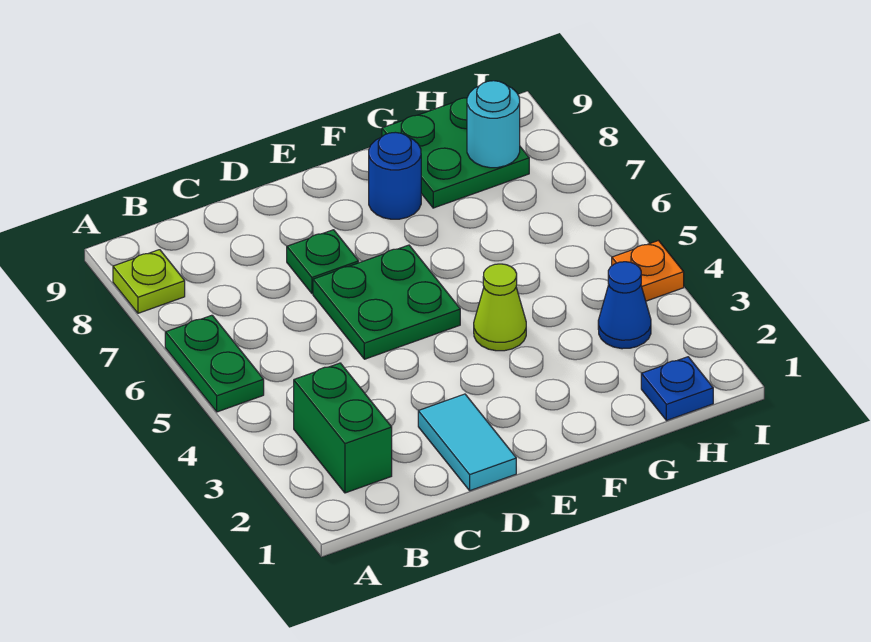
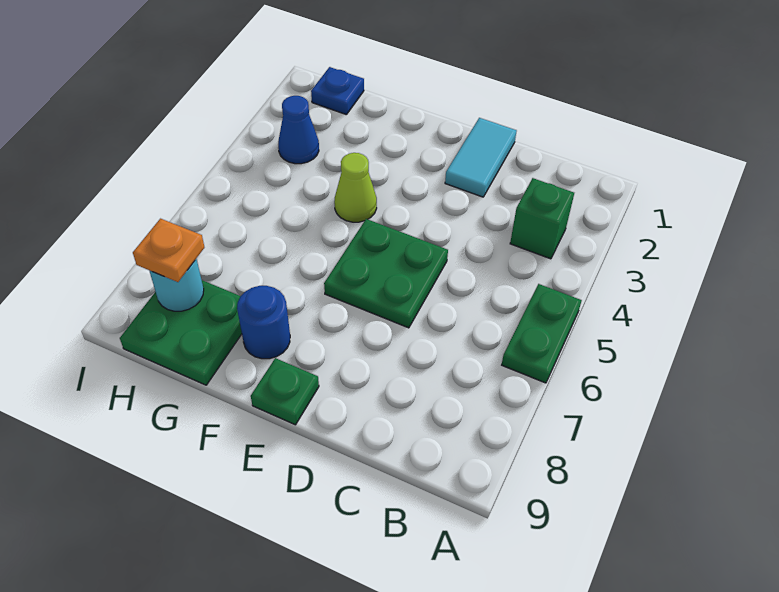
lime 1x1 plate [113,250,185,313] -> none
green 1x2 brick [294,363,392,493] -> green 1x1 brick [510,178,574,259]
green 1x1 plate [287,230,359,294] -> green 1x1 plate moved to [251,358,319,425]
orange 1x1 plate [612,241,684,301] -> orange 1x1 plate moved to [133,219,204,282]

